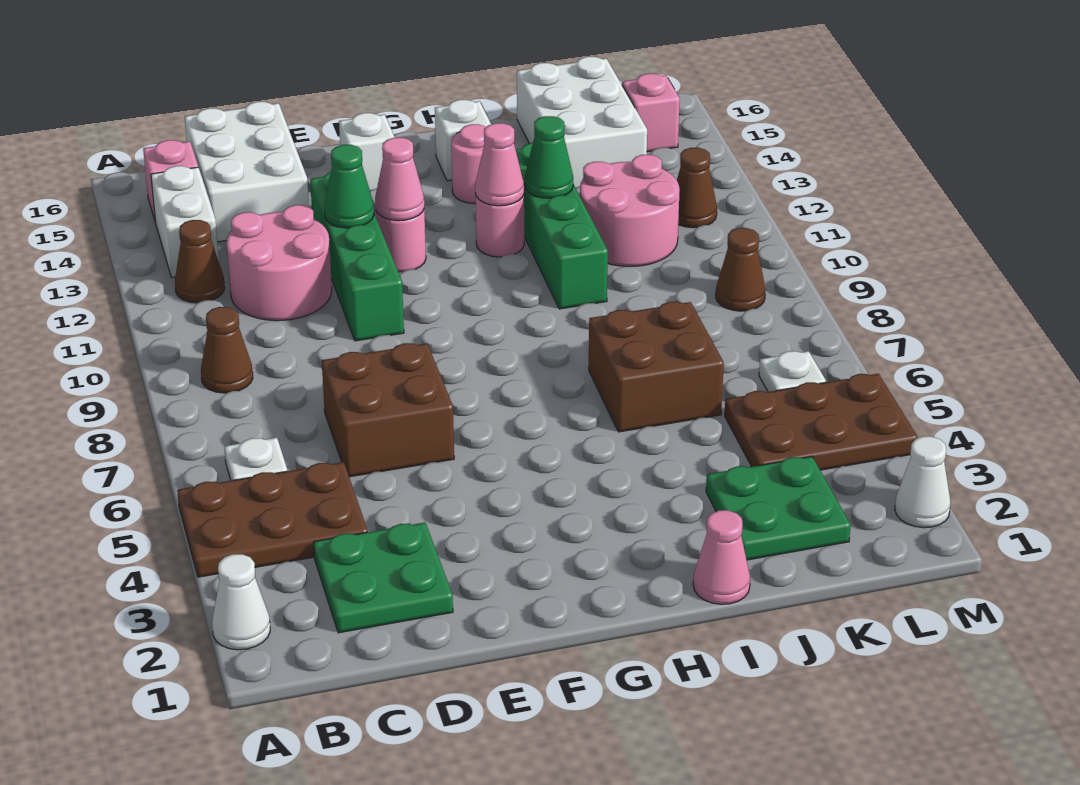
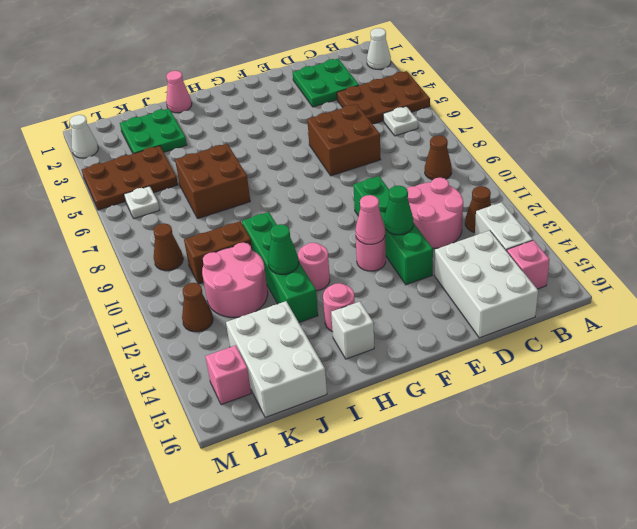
white 1x1 brick [339,113,395,190] -> none
pink 1x1 cone [475,123,524,206] -> none
none -> brown 1x2 brick [184,221,252,284]

